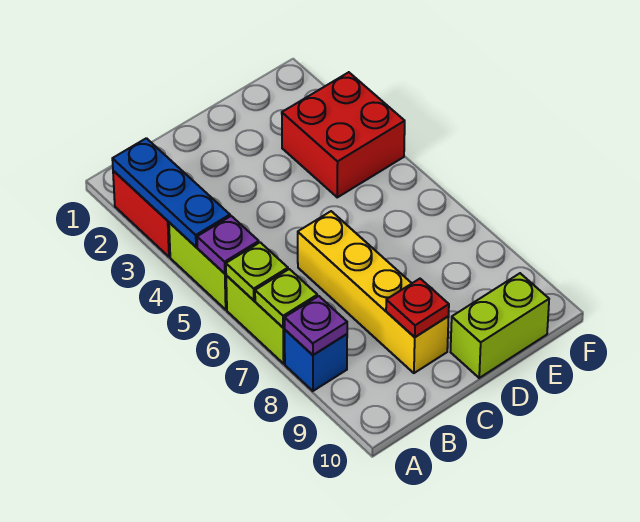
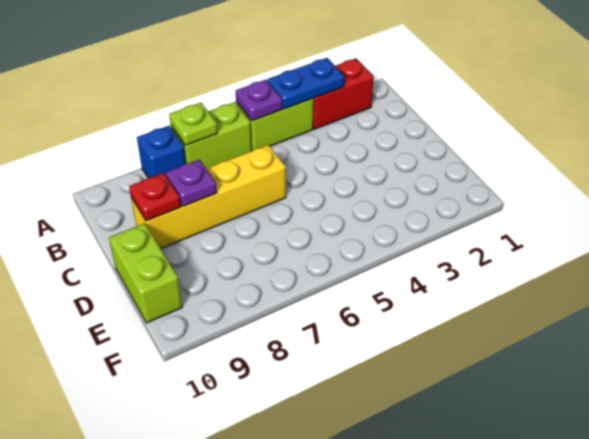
blue 1x3 plate [112,138,230,247] -> blue 1x2 plate [267,58,345,109]
lime 1x1 plate [226,242,288,300] -> none
purple 1x1 plate [285,296,347,355] -> purple 1x1 plate moved to [166,160,217,206]
red 2x2 brick [282,72,405,197] -> none

